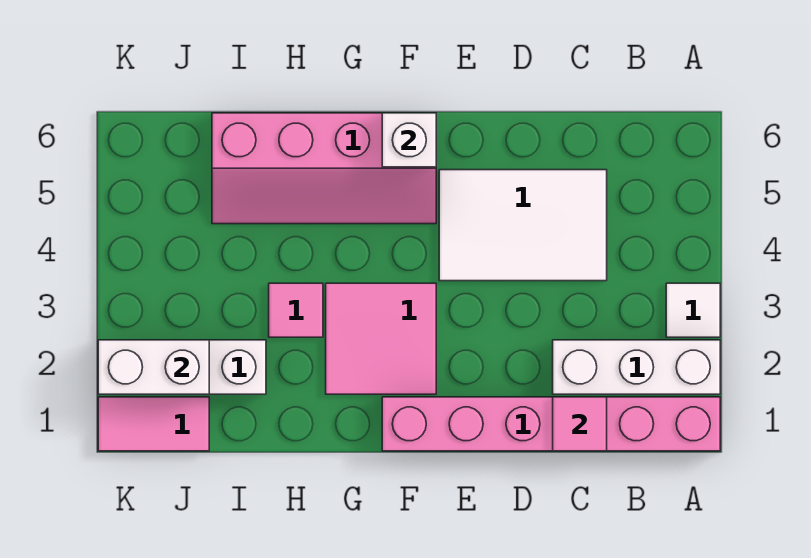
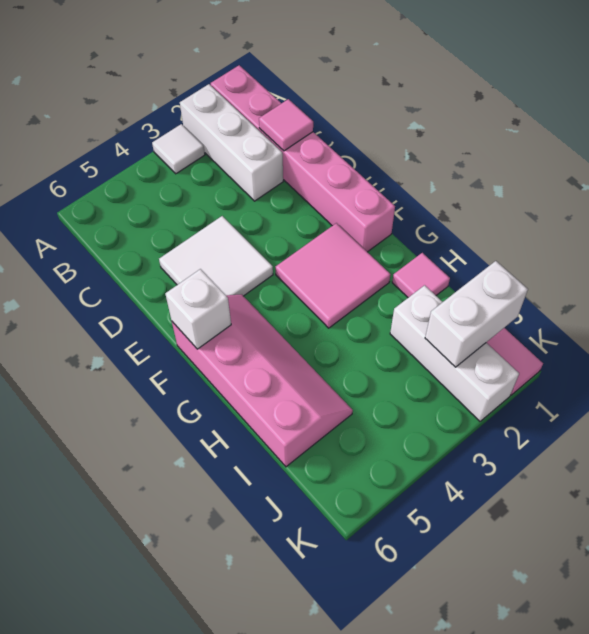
white 2x3 tile [439,170,607,281] -> white 2x2 tile [159,216,273,296]
pink 1x1 tile [269,283,323,337] -> pink 1x1 tile moved to [392,253,450,298]
white 1x2 brick [98,340,209,394] -> white 1x2 brick turned to [425,261,528,367]

